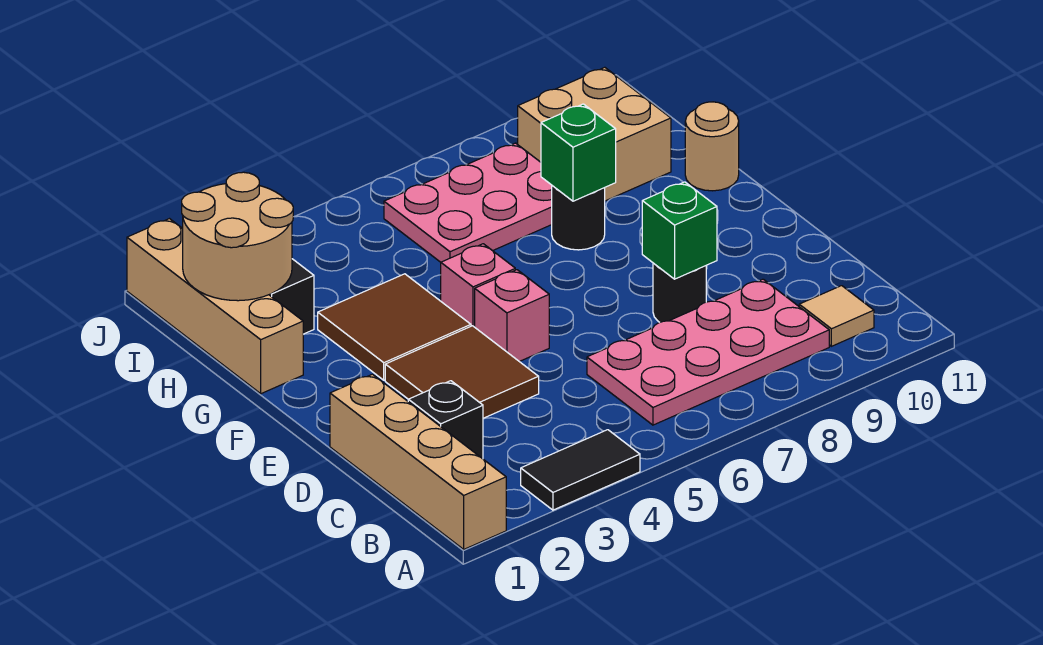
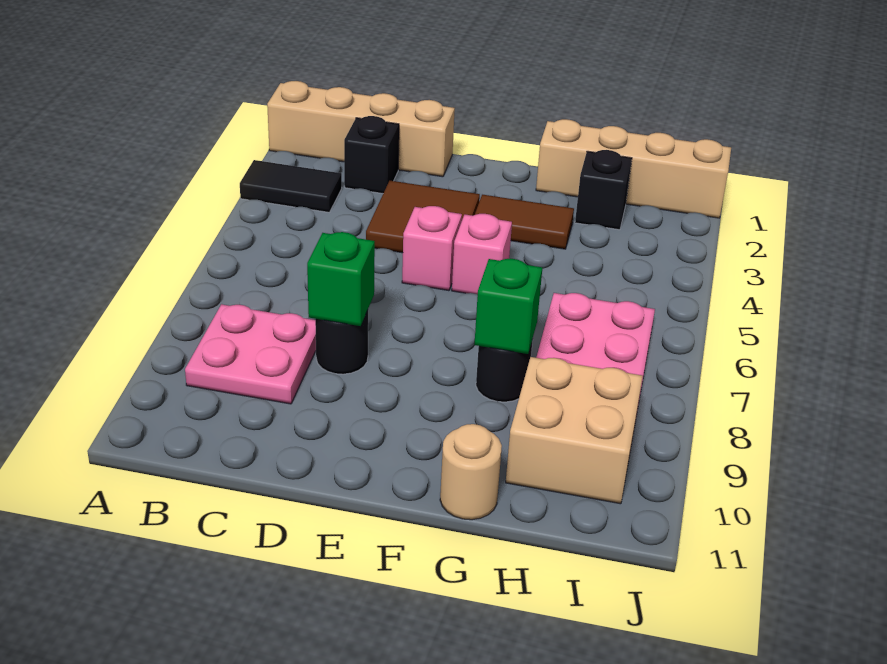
black 1x2 tile [521,430,640,510] -> black 1x2 tile turned to [240,160,342,212]
pink 2x4 plate [587,279,829,425] -> pink 2x2 plate [185,304,316,404]
tan 1x1 tile [799,286,874,346] -> none
brown 2x2 tile [318,274,471,380] -> brown 1x2 tile [475,195,574,249]
tan 2x2 round brick [182,172,293,301] -> none

